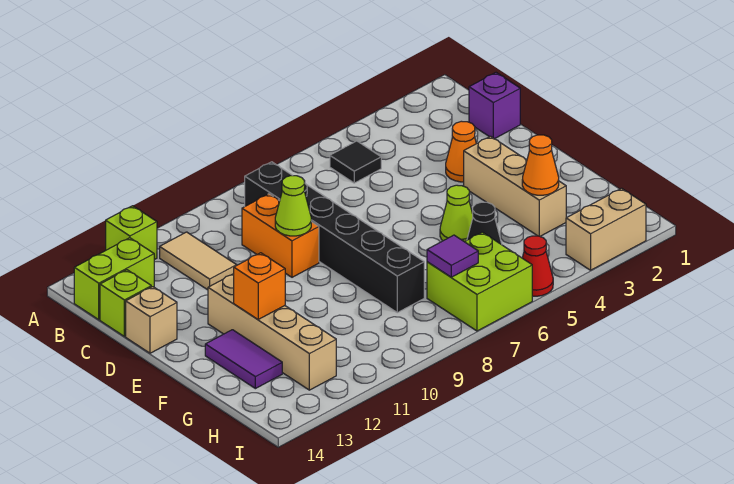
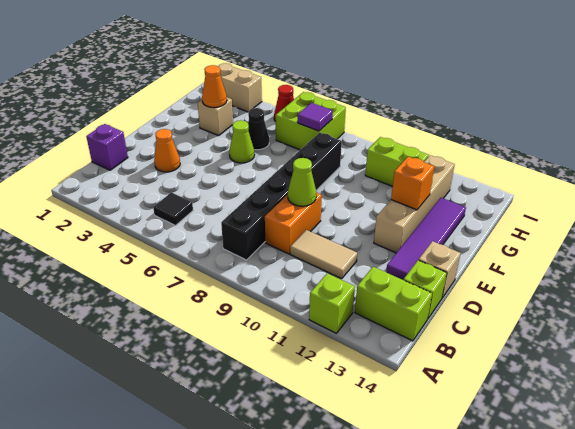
tan 1x2 tile [160,232,237,290] -> tan 1x2 tile turned to [290,230,357,279]
tan 1x3 brick [464,136,566,236] -> tan 1x1 brick [198,98,233,136]
purple 1x2 tile [205,330,282,389] -> purple 1x4 tile [386,198,466,280]
none -> lime 1x2 brick [365,137,429,186]

